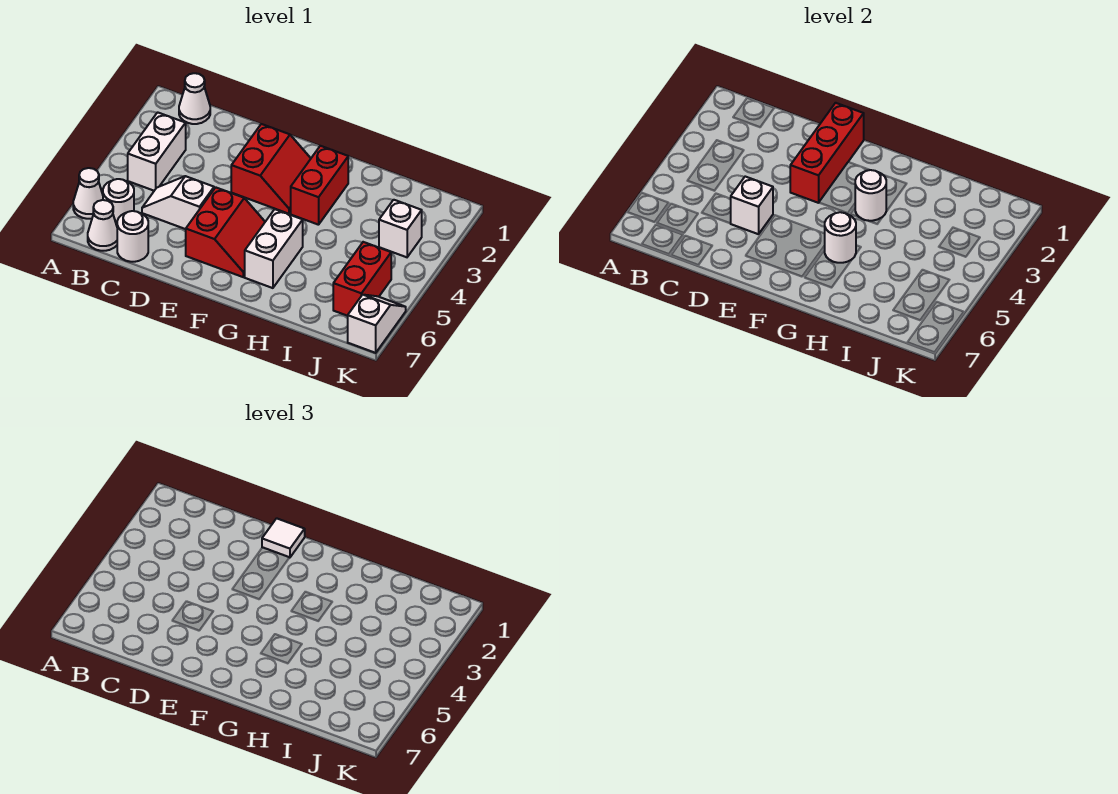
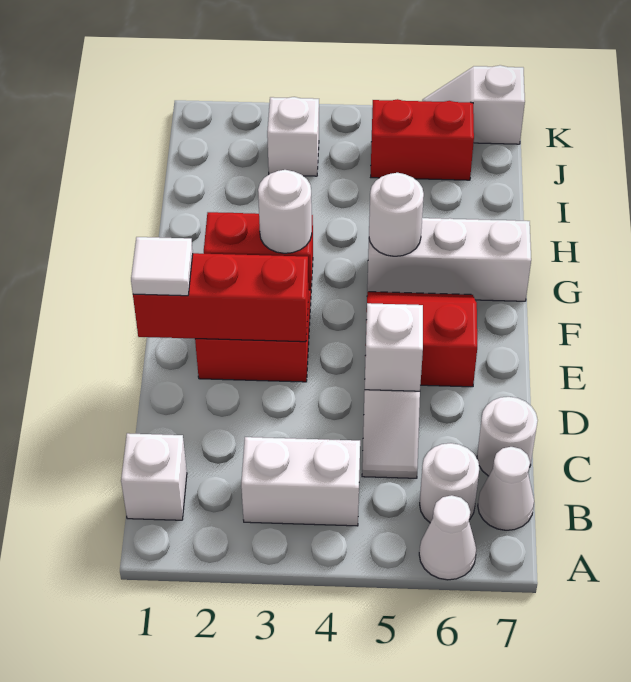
white 1x1 cone [179,73,210,124] -> white 1x1 brick [121,433,187,520]
white 1x2 brick [245,209,303,288] -> white 1x3 brick [367,218,531,301]

